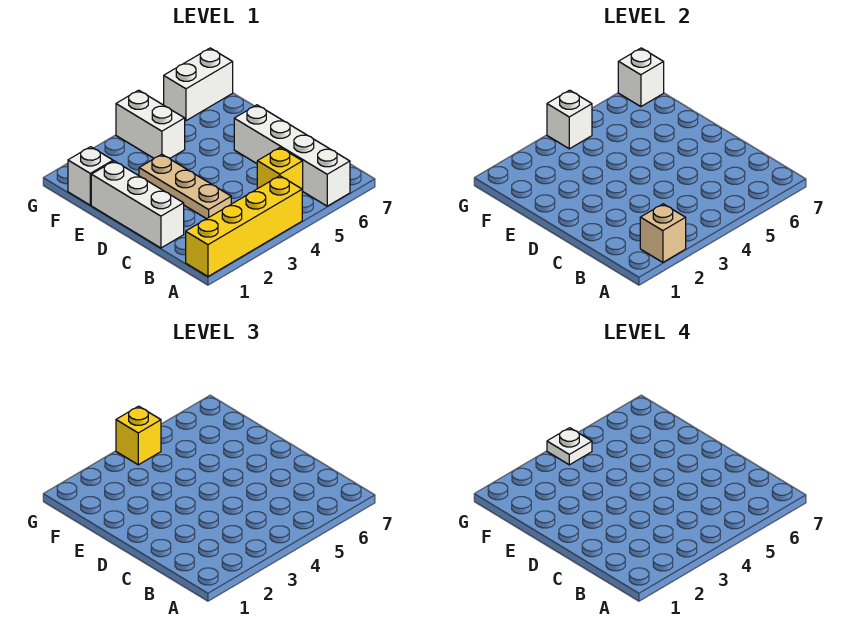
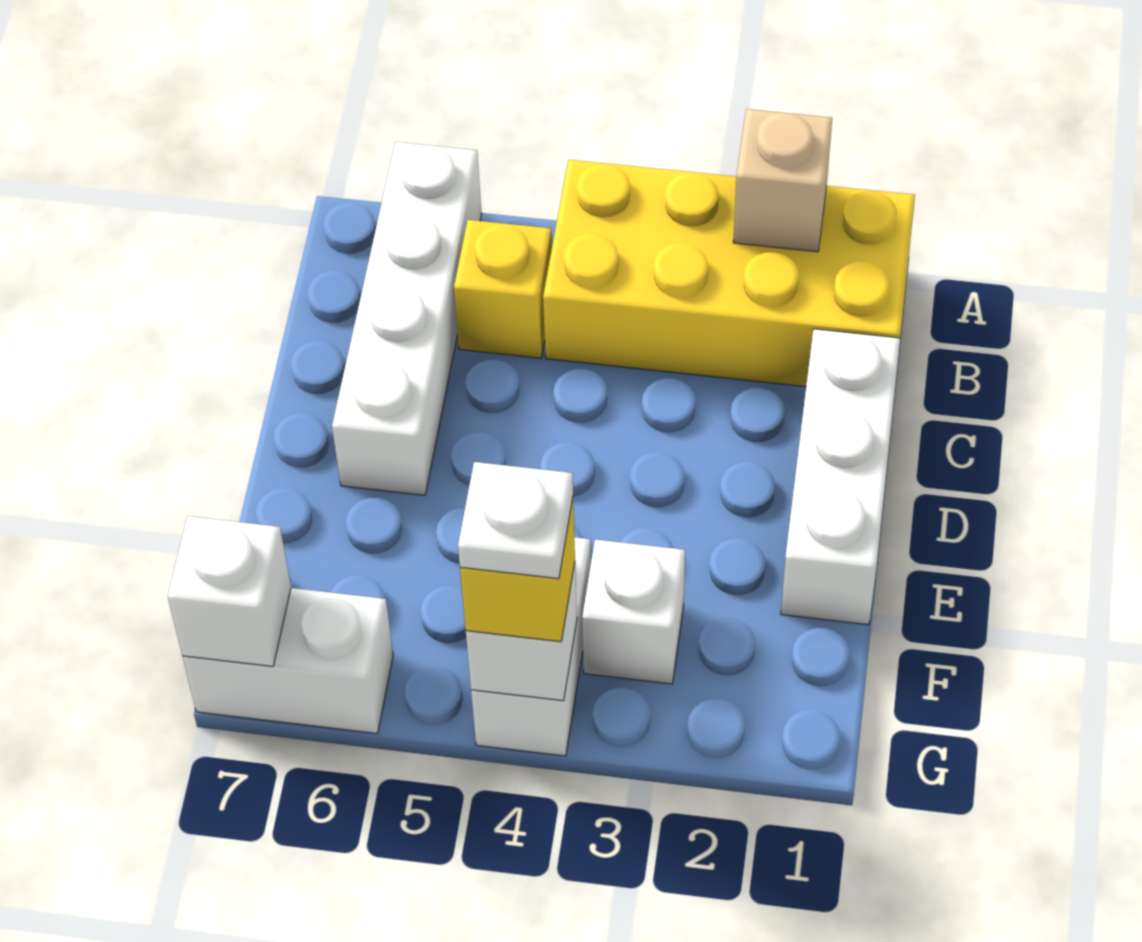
yellow 1x4 brick [186,176,302,276] -> yellow 2x4 brick [543,160,915,387]
tan 1x3 plate [139,154,231,219] -> none
white 1x1 brick [68,147,113,205] -> white 1x1 brick moved to [582,540,685,684]

